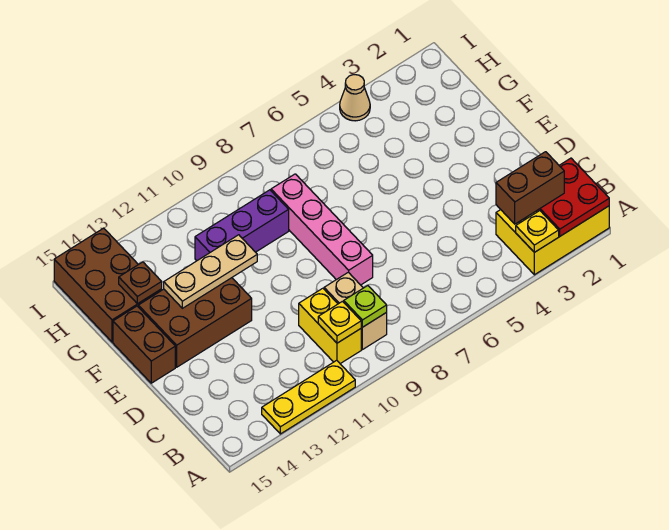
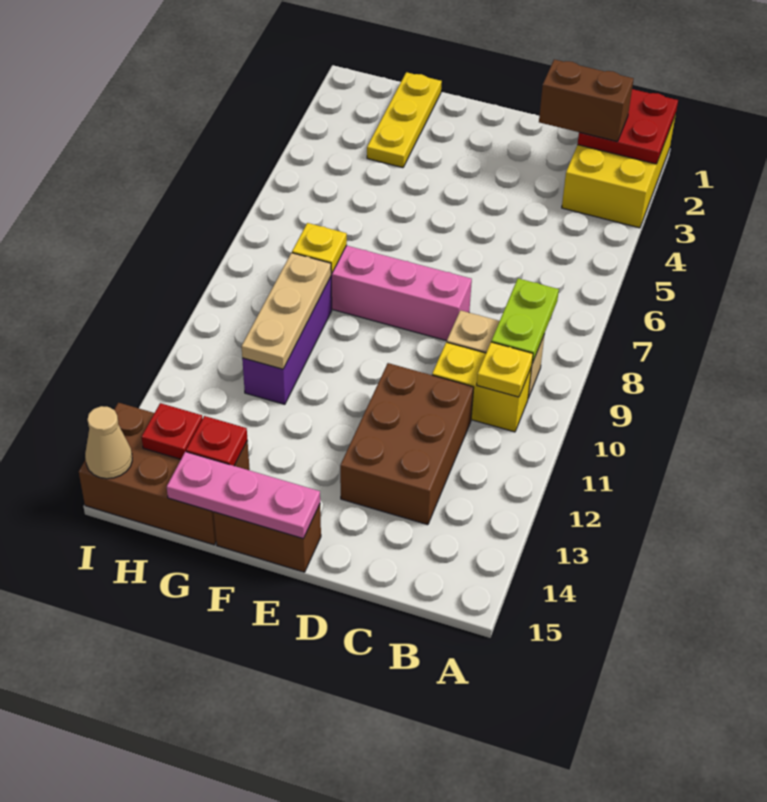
yellow 1x1 plate [516,211,559,252] -> yellow 1x1 plate moved to [292,223,347,274]
yellow 1x3 plate [262,360,355,434] -> yellow 1x3 plate moved to [367,72,442,168]
brown 1x2 brick [496,152,564,224] -> brown 1x2 brick turned to [539,59,633,142]
lime 1x1 plate [344,286,387,327] -> lime 1x2 plate [491,278,559,363]
brown 2x3 brick [138,278,252,367] -> brown 2x3 brick moved to [340,363,474,525]
none -> pink 1x3 plate [167,452,320,538]
tan 1x3 plate [164,235,257,308] -> tan 1x3 plate moved to [242,253,331,369]
brown 1x1 plate [119,262,162,304] -> red 1x1 plate [186,416,247,466]
none -> red 1x1 plate [142,403,202,459]
tan 1x1 cone [340,75,370,121] -> tan 1x1 cone moved to [85,406,132,479]

